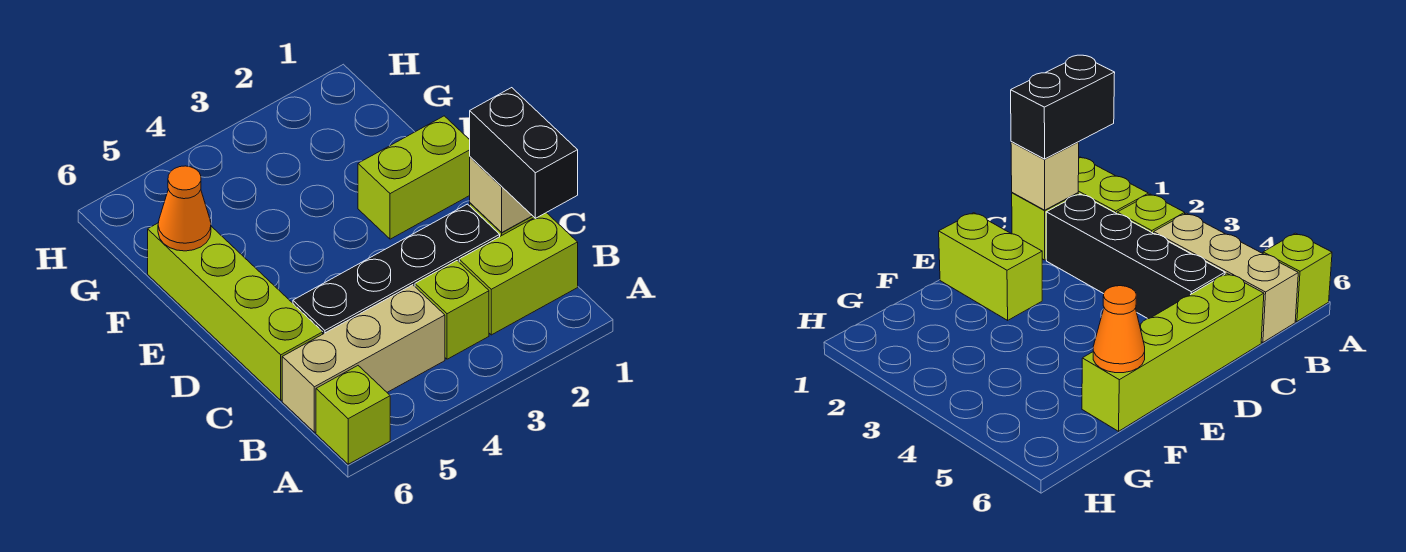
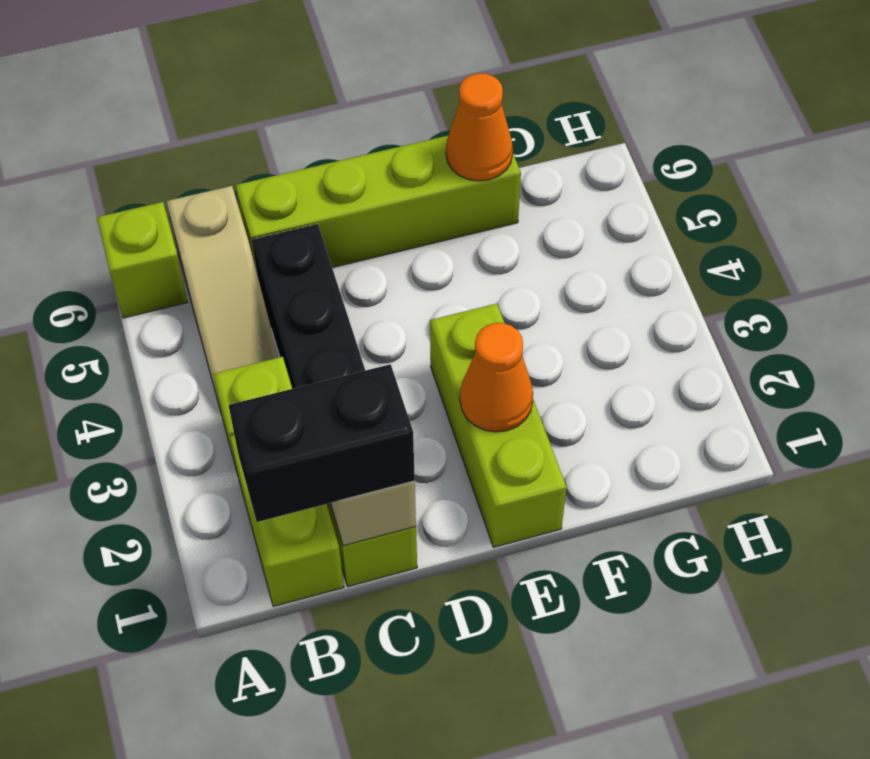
tan 1x3 brick [282,285,445,432] -> tan 1x3 slope [167,186,279,411]
lime 1x2 brick [358,116,470,239] -> lime 1x3 brick [430,304,567,547]
none -> orange 1x1 cone [460,323,533,432]

